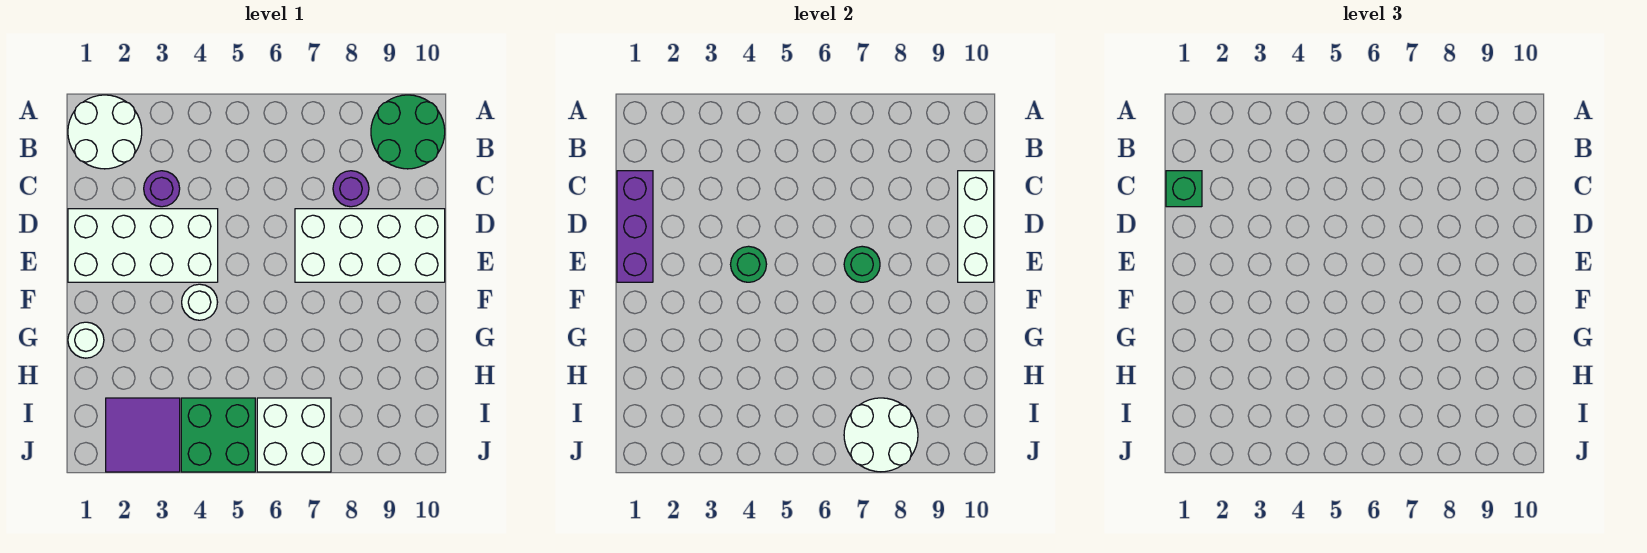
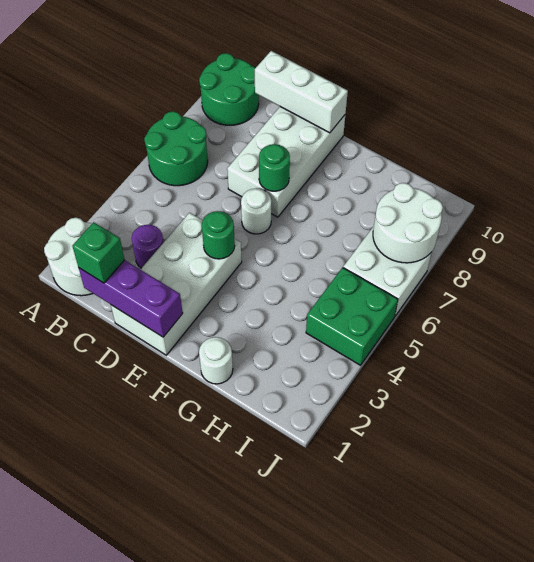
none -> green 2x2 round brick [144,111,208,186]
purple 1x1 round brick [333,171,369,207] -> none
white 1x1 round brick [182,284,218,320] -> white 1x1 round brick moved to [241,188,271,234]
purple 2x2 tile [106,398,180,472] -> none

